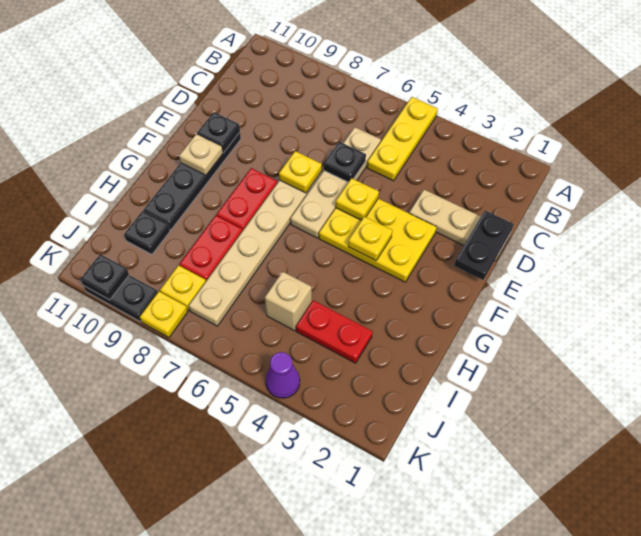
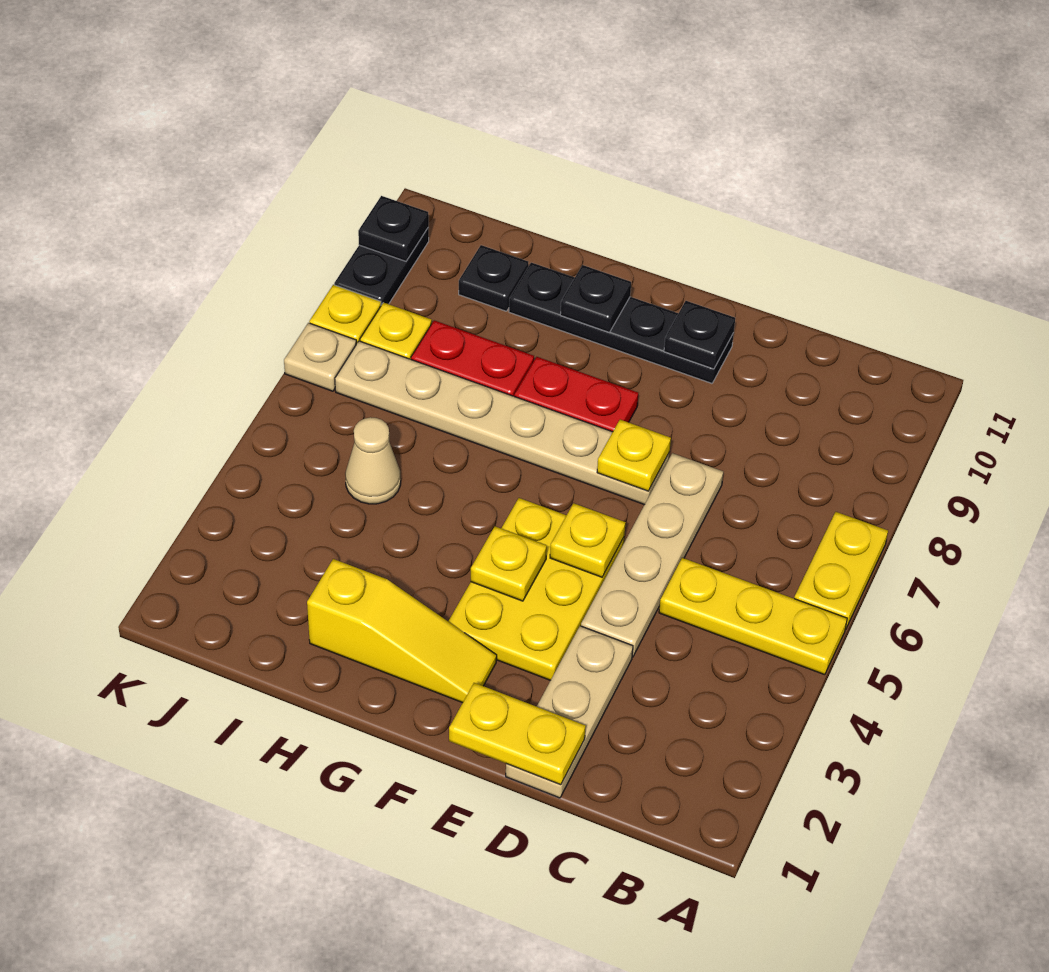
none -> yellow 1x2 plate [794,512,888,629]
tan 1x4 plate [290,127,381,238] -> tan 1x4 plate turned to [581,453,723,657]
black 1x2 plate [454,211,514,280] -> yellow 1x2 plate [449,683,586,785]
black 1x1 plate [324,142,366,182] -> black 1x1 plate moved to [560,265,631,332]
none -> yellow 1x3 slope [307,559,497,703]
tan 1x1 plate [179,134,223,175] -> tan 1x1 plate moved to [284,323,356,391]
red 1x2 plate [296,300,372,363] -> none
tan 1x1 brick [265,272,312,331] -> tan 1x1 cone [345,417,401,504]
purple 1x1 cone [266,352,300,398] -> none

